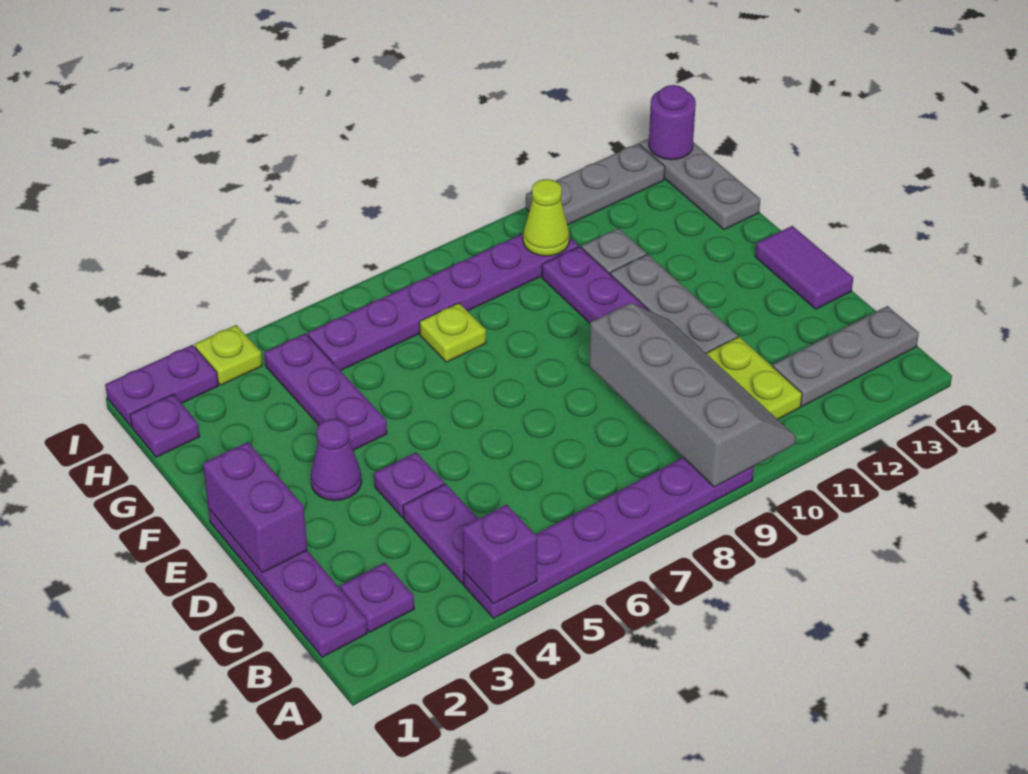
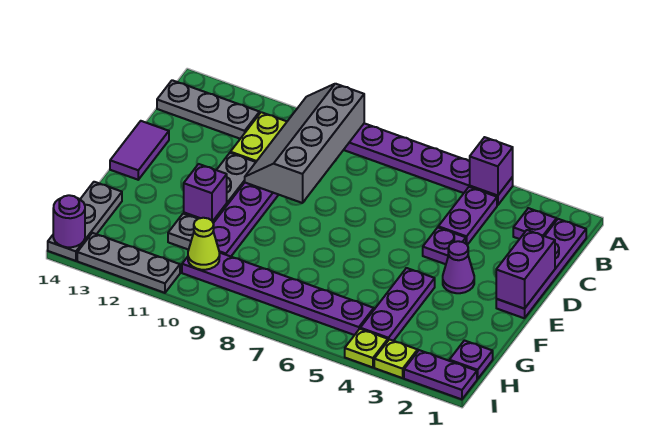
none -> purple 1x1 brick [184,164,227,221]
lime 1x1 plate [420,303,486,362] -> lime 1x1 plate moved to [345,329,388,367]

